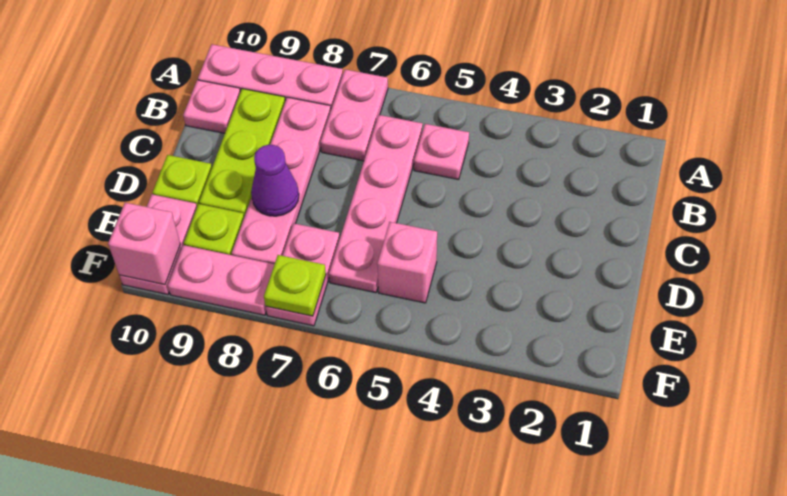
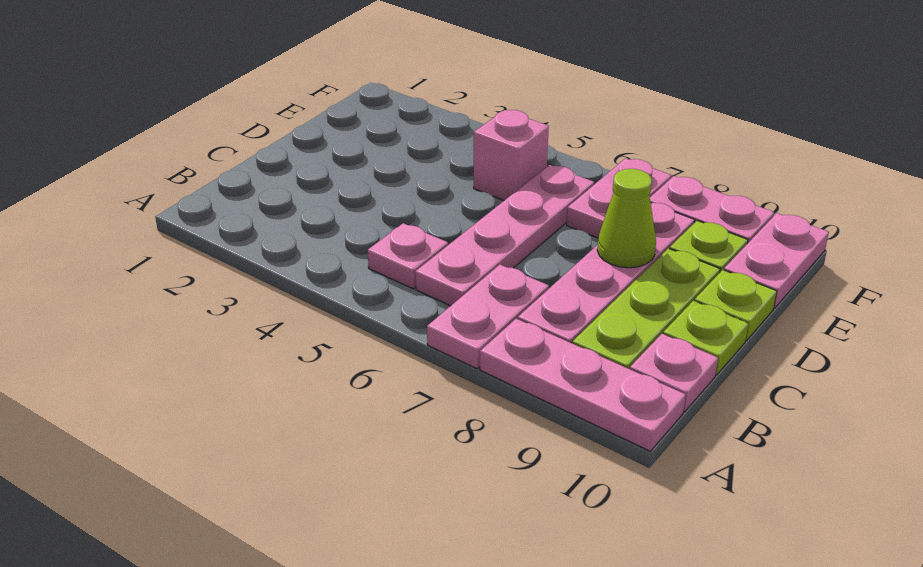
purple 1x1 cone [251,145,299,216] -> lime 1x1 cone [597,169,656,268]
lime 1x1 plate [264,255,326,316] -> lime 1x1 plate moved to [663,301,748,375]
pink 1x1 brick [108,203,180,285] -> none

